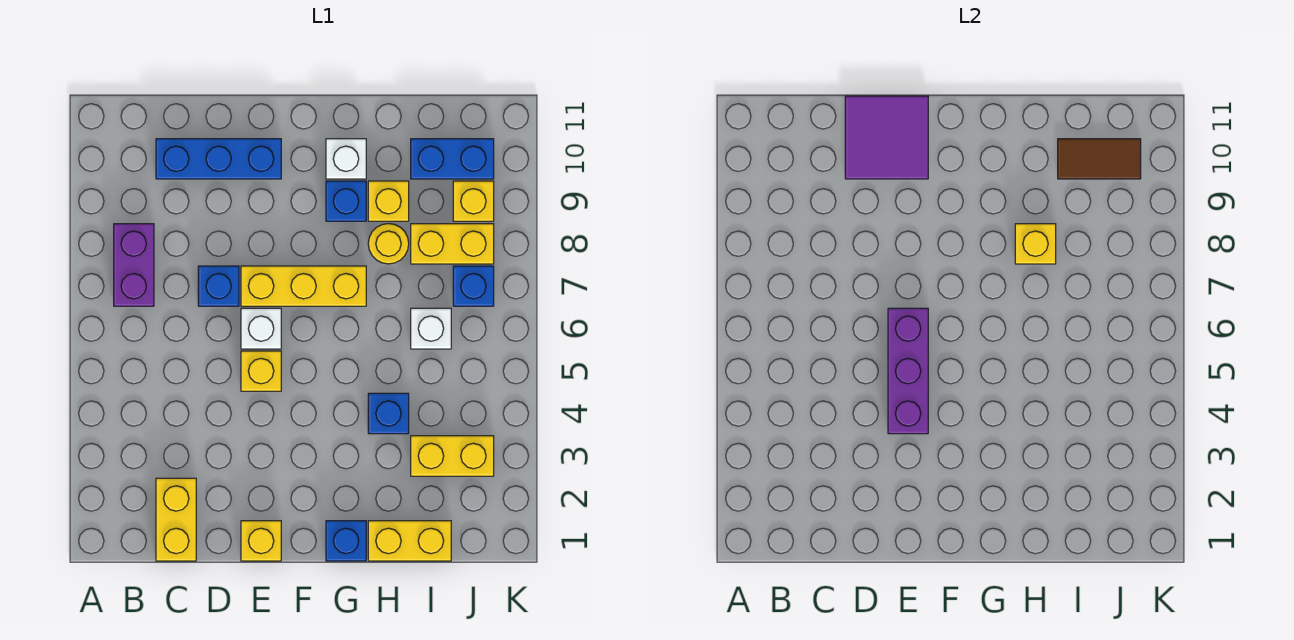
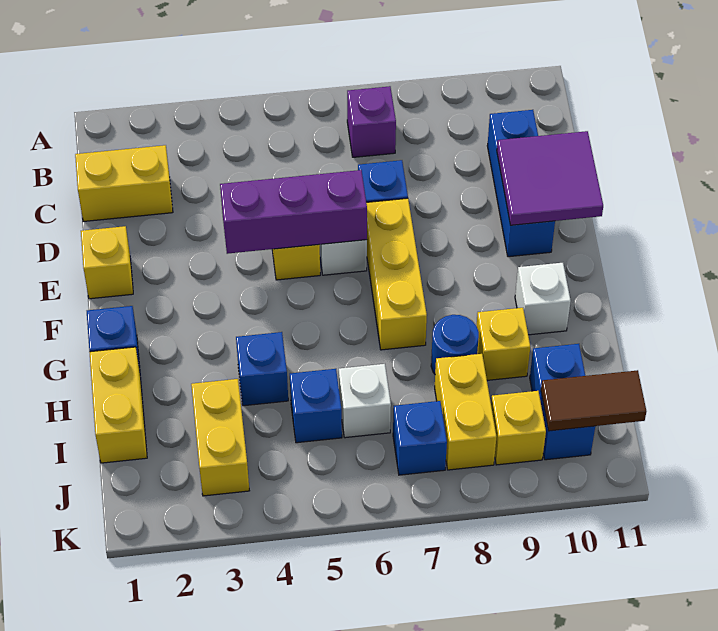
purple 1x2 brick [114,224,154,306] -> purple 1x1 brick [347,86,396,157]
blue 1x1 brick [326,181,366,221] -> blue 1x1 brick moved to [290,369,342,443]
yellow 1x1 round brick [368,224,409,264] -> blue 1x1 round brick [431,315,479,374]
yellow 1x1 brick [1015,224,1056,264] -> none
brown 1x2 tile [1058,139,1141,179] -> brown 1x2 tile turned to [541,370,646,431]

